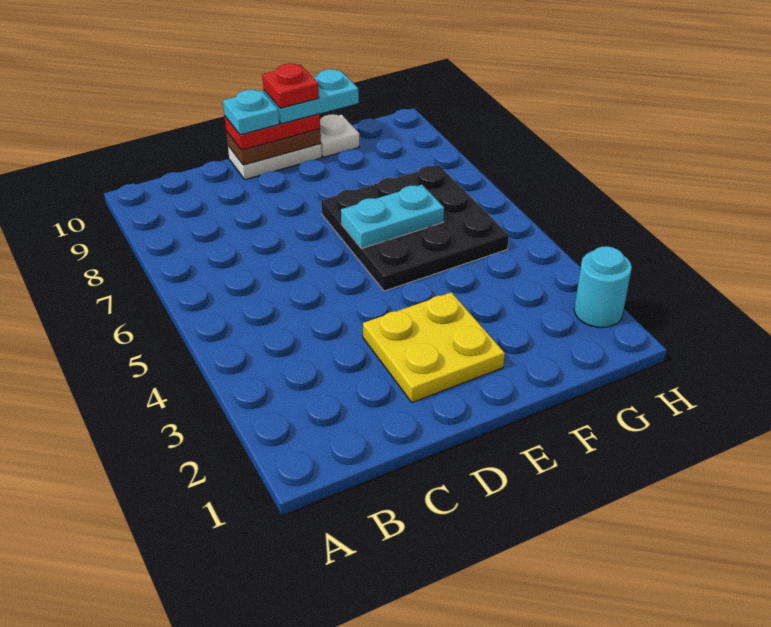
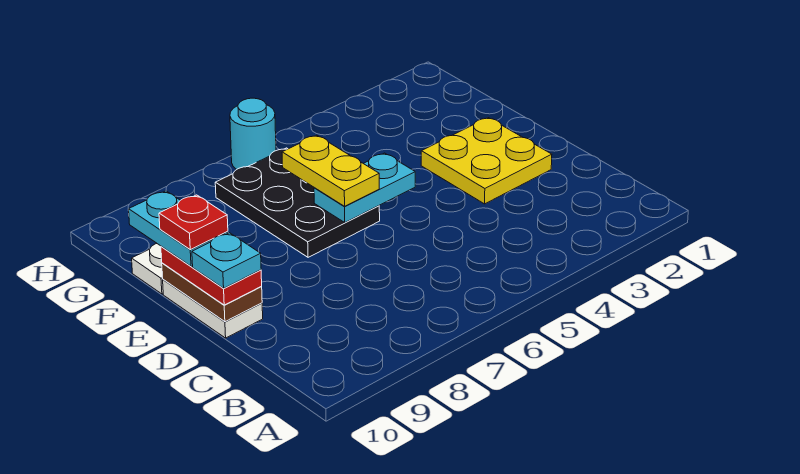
black 3x3 plate [321,165,509,291] -> black 2x3 plate [215,148,380,257]
cyan 1x2 plate [341,185,444,249] -> cyan 1x2 plate turned to [314,153,415,222]
none -> yellow 1x2 plate [282,135,379,206]
cyan 1x1 round brick [574,246,632,328] -> cyan 1x1 round brick moved to [230,98,276,170]

